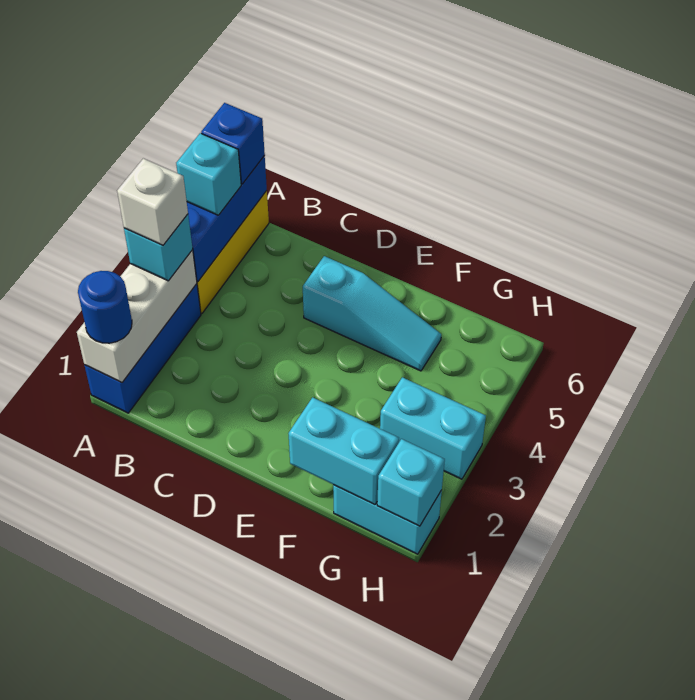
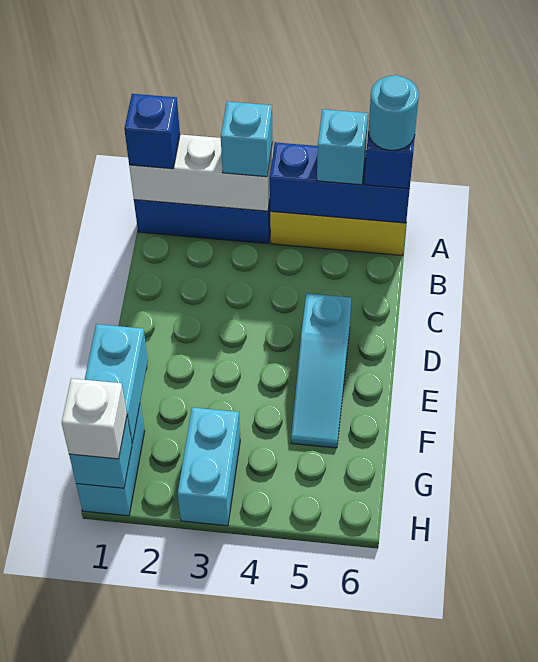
blue 1x1 round brick [78,271,132,343] -> blue 1x1 brick [124,94,180,169]
white 1x1 brick [117,158,188,245] -> white 1x1 brick moved to [62,379,127,459]
none -> cyan 1x1 round brick [369,75,419,150]

